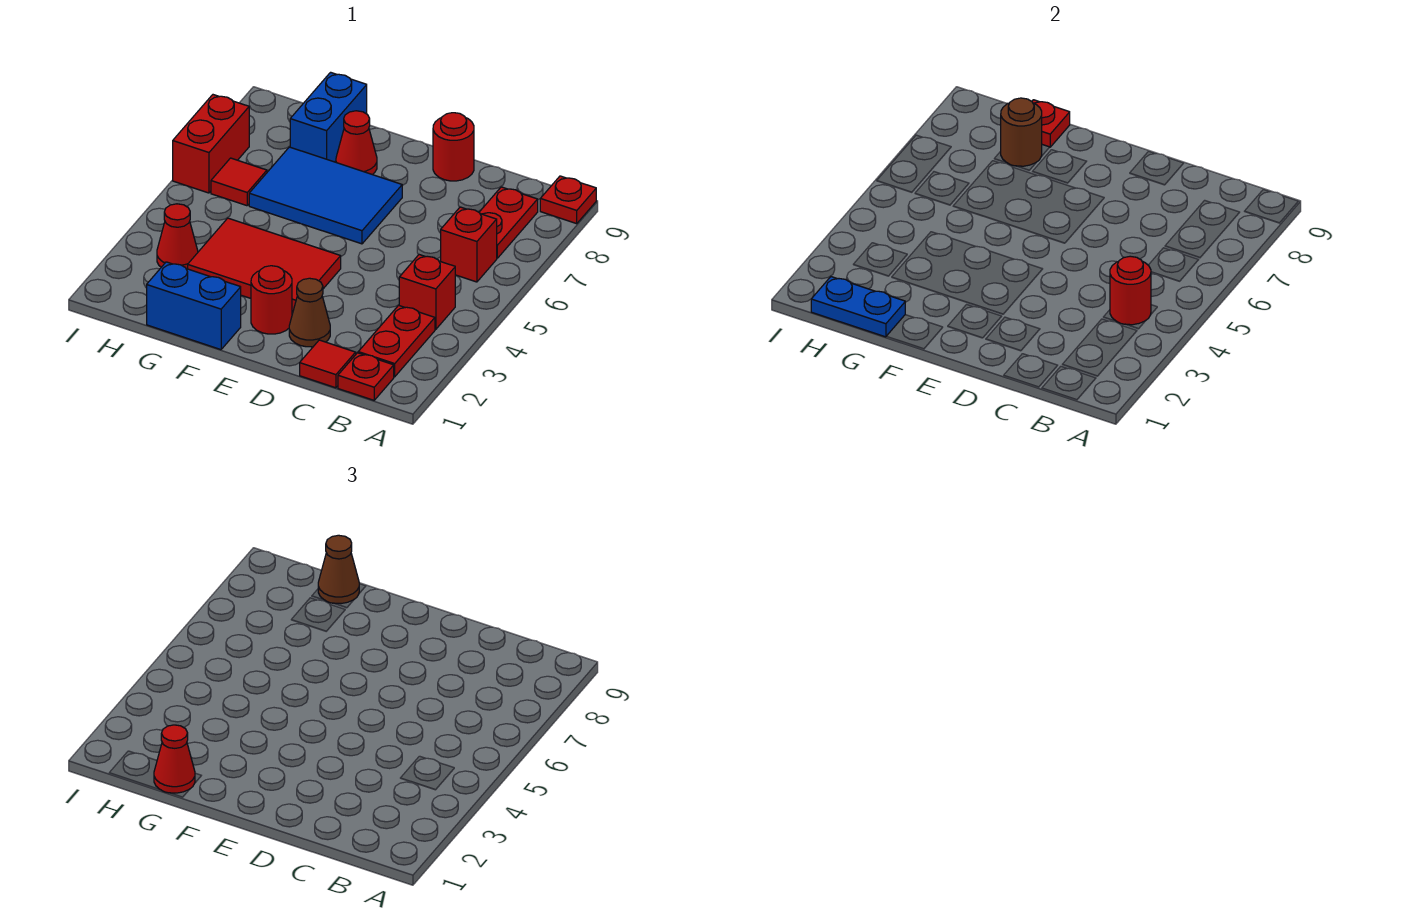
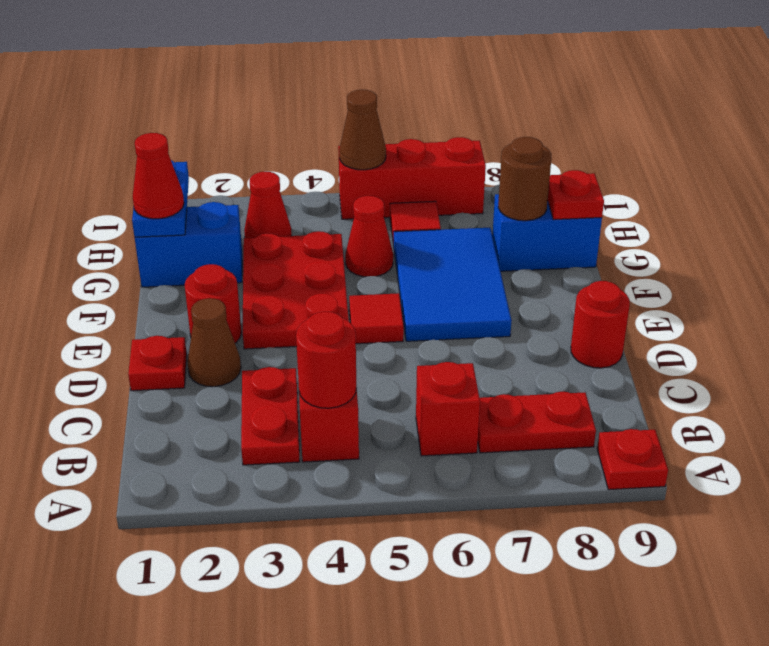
red 1x1 plate [338,353,394,400] -> red 1x1 plate moved to [128,336,187,391]
red 1x2 plate [358,305,435,377] -> red 1x2 plate turned to [241,367,300,465]
red 1x1 tile [300,340,356,388] -> red 1x1 tile moved to [349,293,404,344]
red 2x3 tile [188,218,341,312] -> red 2x3 plate [243,231,349,349]
blue 1x2 brick [147,262,241,350] -> blue 1x2 brick turned to [135,202,242,287]
red 1x1 cone [336,111,377,175] -> red 1x1 cone moved to [345,196,393,277]
brown 1x1 cone [318,535,359,604] -> brown 1x1 cone moved to [339,90,386,170]
red 1x2 brick [173,95,249,193] -> red 1x3 brick [338,137,486,219]

